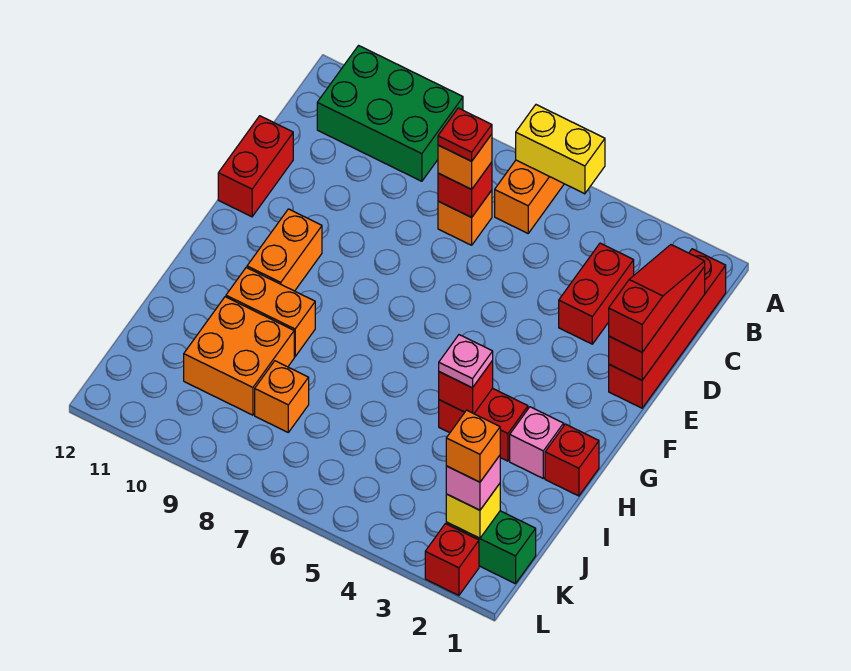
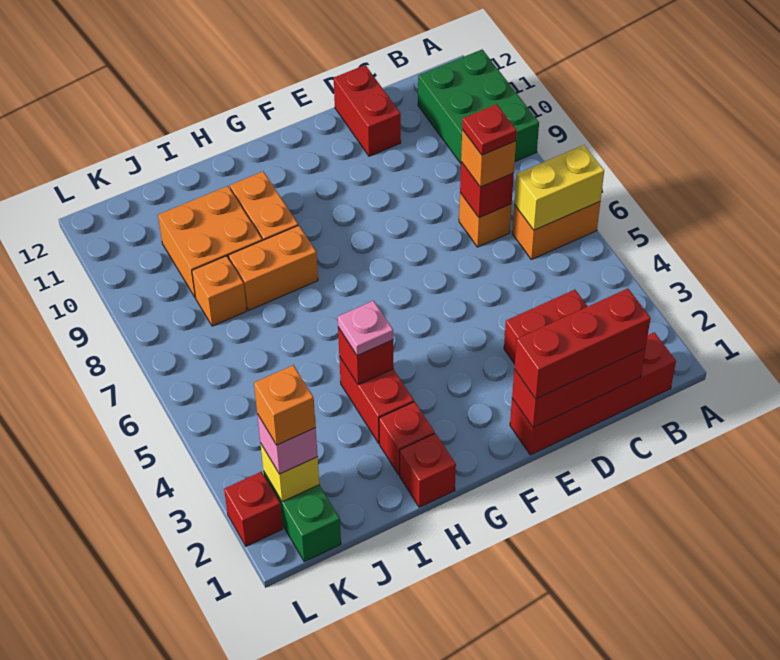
yellow 1x2 brick [516,105,605,194] -> yellow 1x2 brick turned to [514,145,604,230]
red 1x3 slope [609,245,705,352] -> red 1x3 brick [514,289,651,399]
red 1x2 brick [218,116,293,217] -> red 1x2 brick turned to [334,65,401,156]
orange 1x2 brick [247,209,322,291] -> orange 1x2 brick moved to [229,225,318,311]
pink 1x1 brick [510,407,564,478] -> red 1x1 brick [379,402,435,475]

